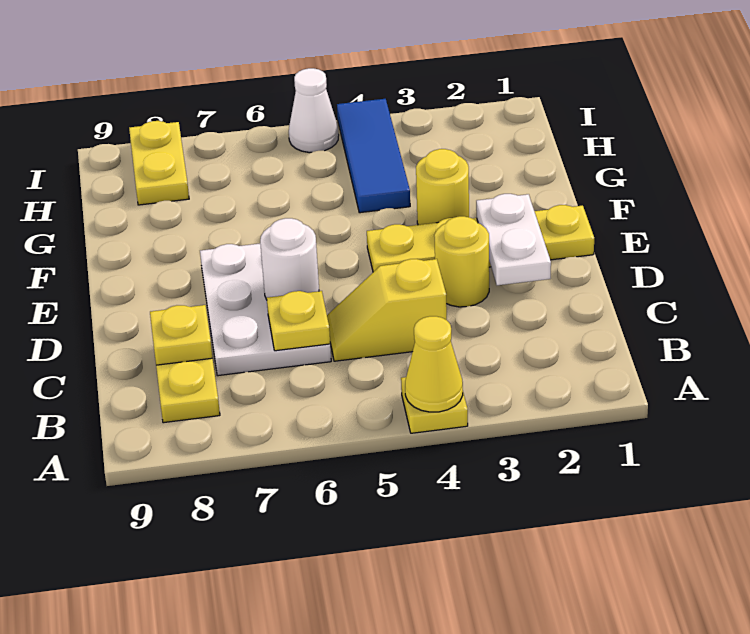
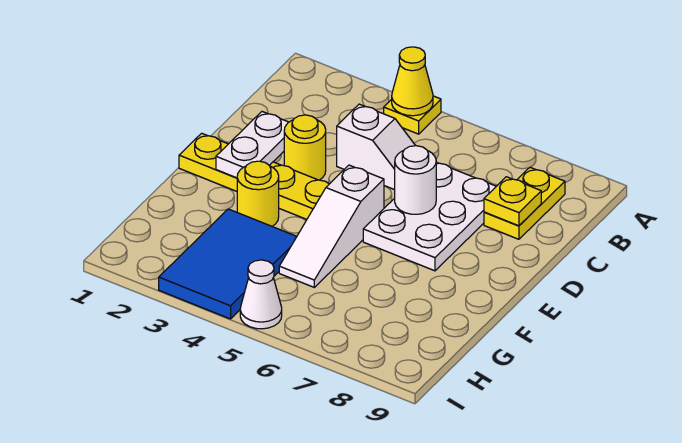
yellow 1x2 slope [327,259,447,361] -> white 1x2 slope [337,104,416,190]
yellow 1x1 plate [267,291,330,351] -> none
none -> white 1x3 slope [279,165,384,287]
blue 1x3 tile [337,99,410,213] -> blue 2x3 tile [159,209,297,319]
yellow 1x2 plate [129,121,189,205] -> none

